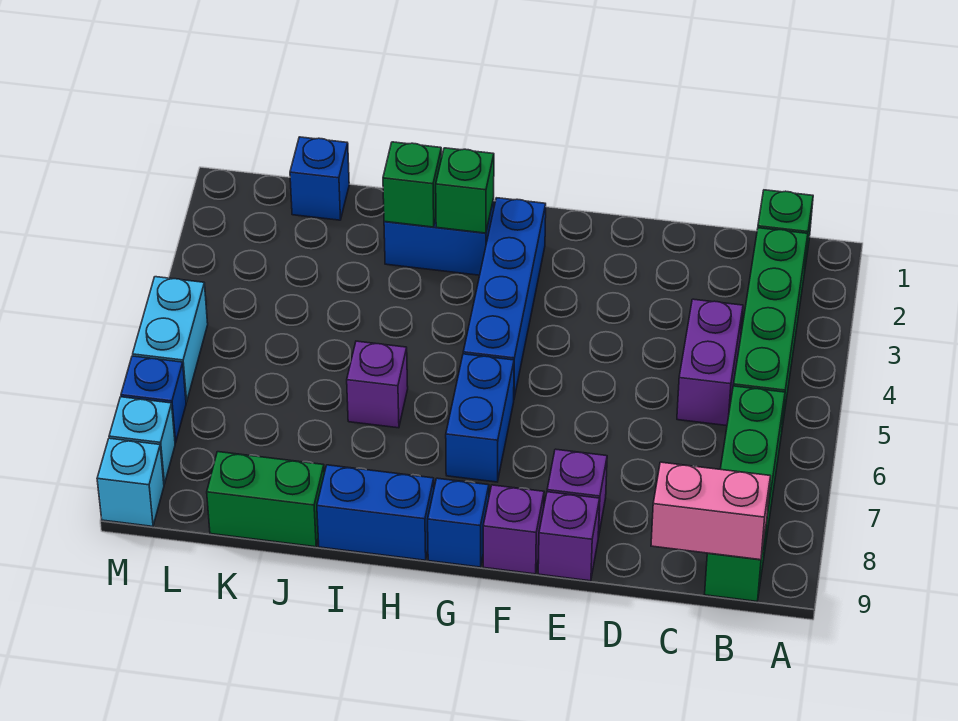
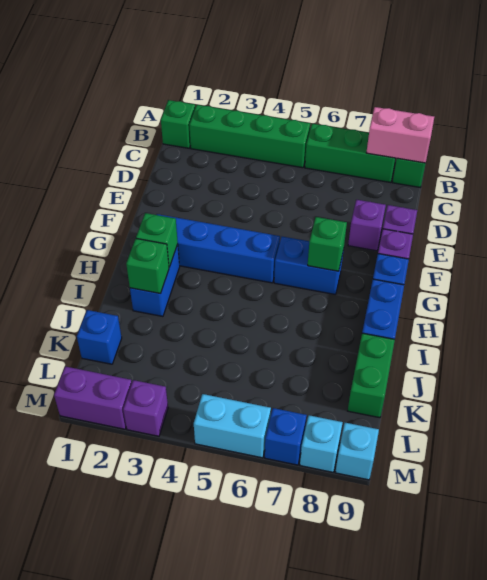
pink 1x2 brick [651,462,771,560] -> pink 1x2 brick turned to [366,107,434,163]
purple 1x2 brick [677,299,743,426] -> purple 1x2 brick moved to [54,366,132,429]
none -> green 1x1 brick [308,217,347,271]
purple 1x1 brick [347,341,408,428] -> purple 1x1 brick moved to [123,380,168,436]

